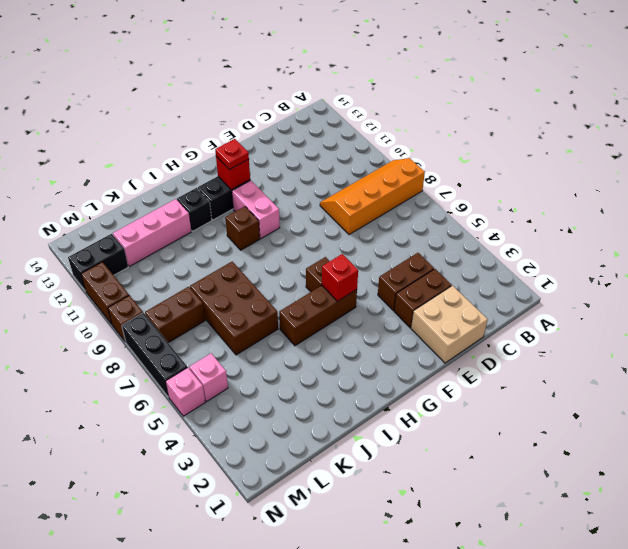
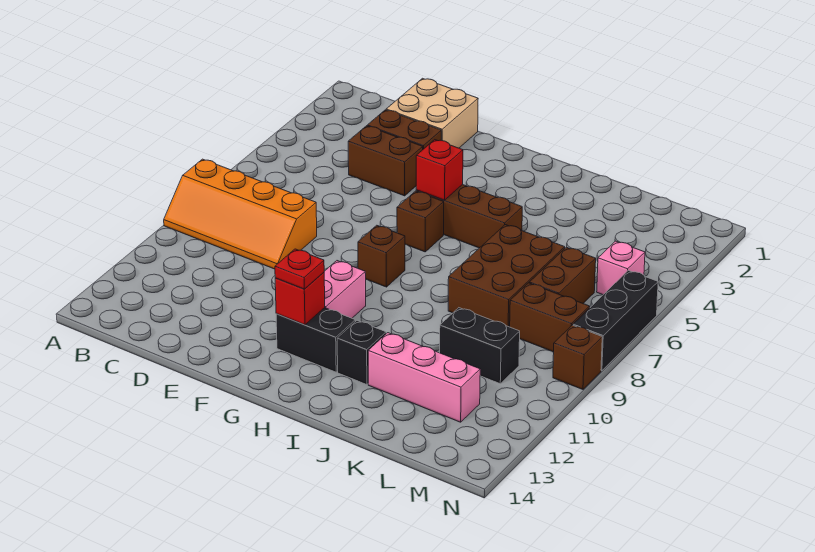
brown 1x1 brick [225,206,260,250] -> brown 1x1 brick moved to [358,225,405,287]
black 1x2 brick [68,234,128,291] -> black 1x2 brick moved to [440,308,520,384]
pink 1x1 brick [166,367,205,416] -> none
brown 1x2 brick [81,262,129,324] -> brown 1x2 brick moved to [529,247,596,303]

